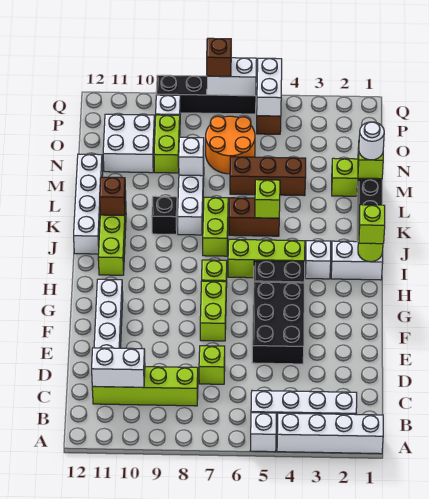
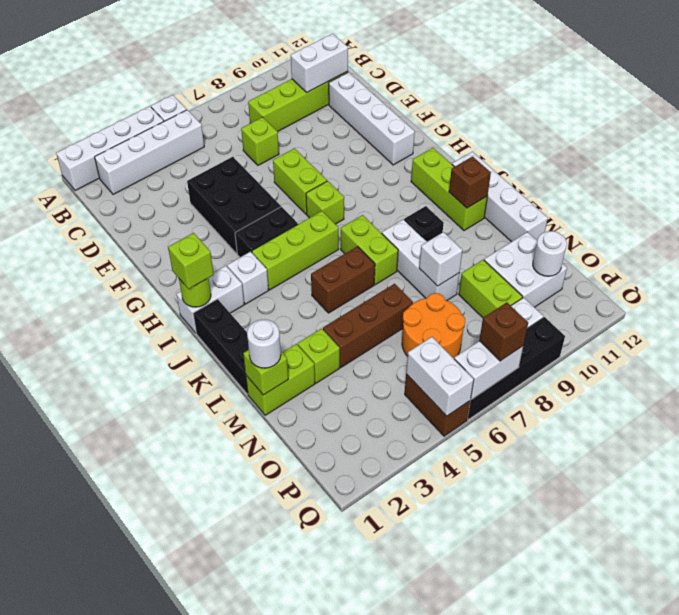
lime 1x1 brick [255,180,280,218] -> lime 1x1 brick moved to [298,328,340,383]
none -> white 1x1 round brick [533,231,567,276]

